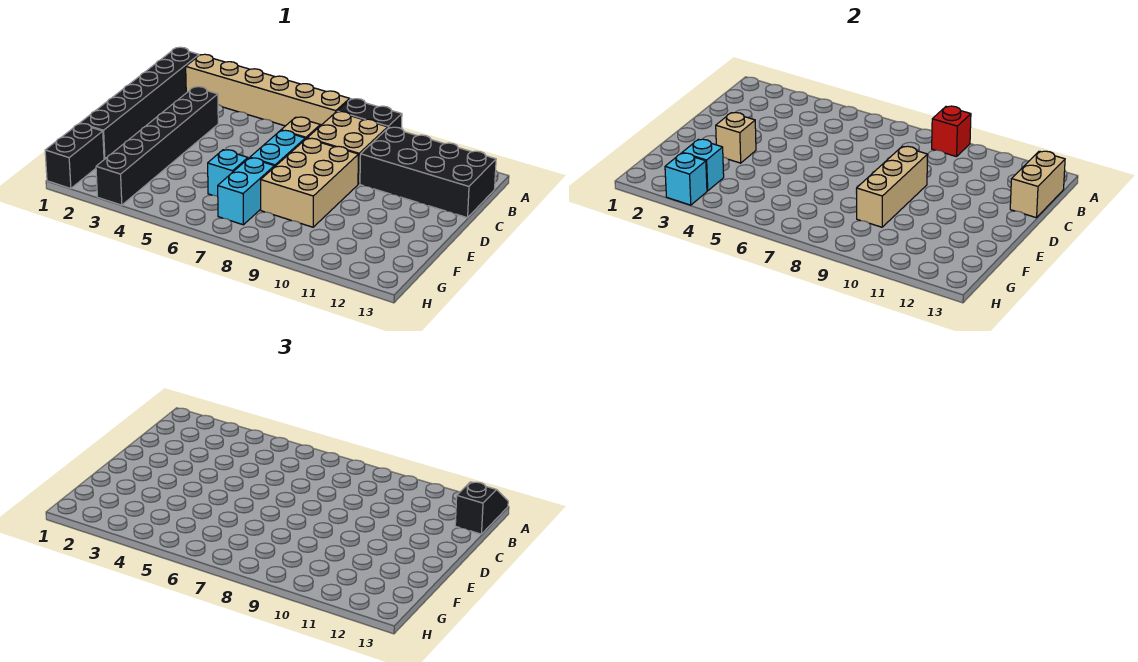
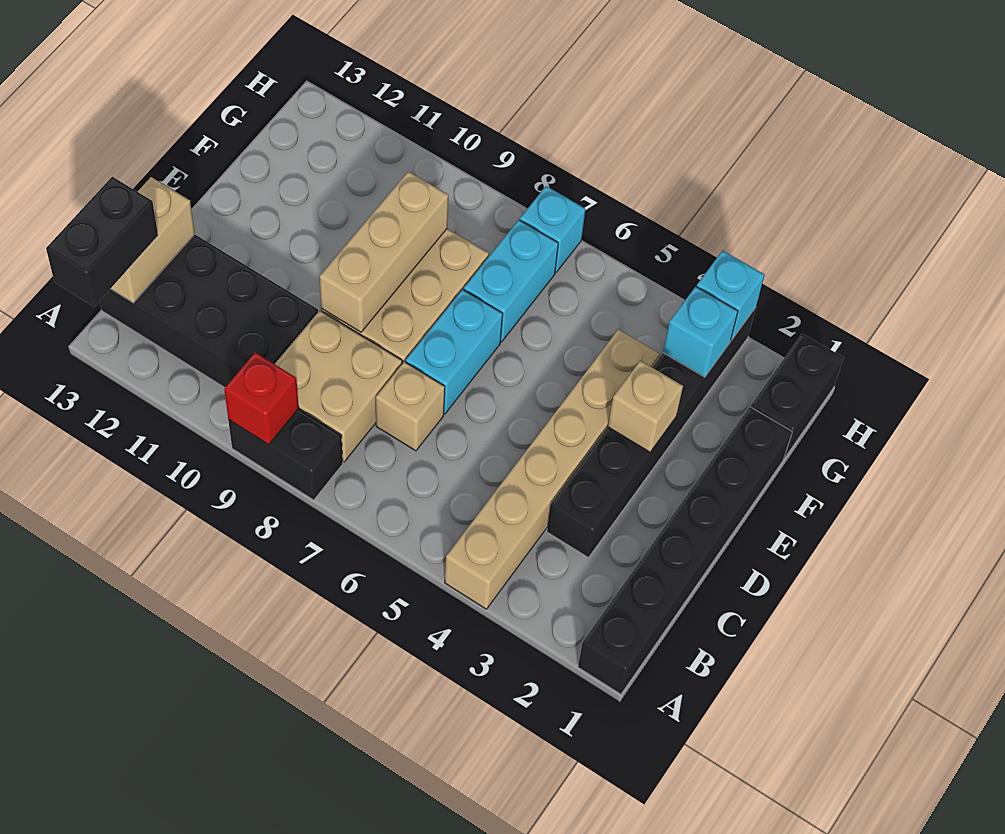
tan 1x6 brick [186,54,350,126] -> tan 1x6 brick turned to [445,329,659,609]
black 1x2 slope [455,482,508,534] -> black 1x2 brick [46,177,158,307]
cyan 1x1 brick [208,150,248,196] -> cyan 1x1 brick moved to [520,186,585,273]

